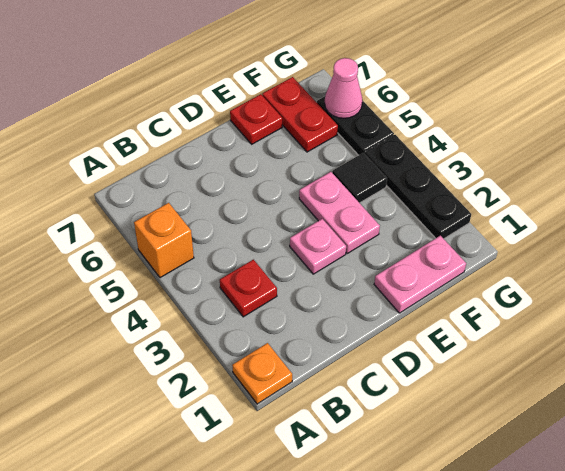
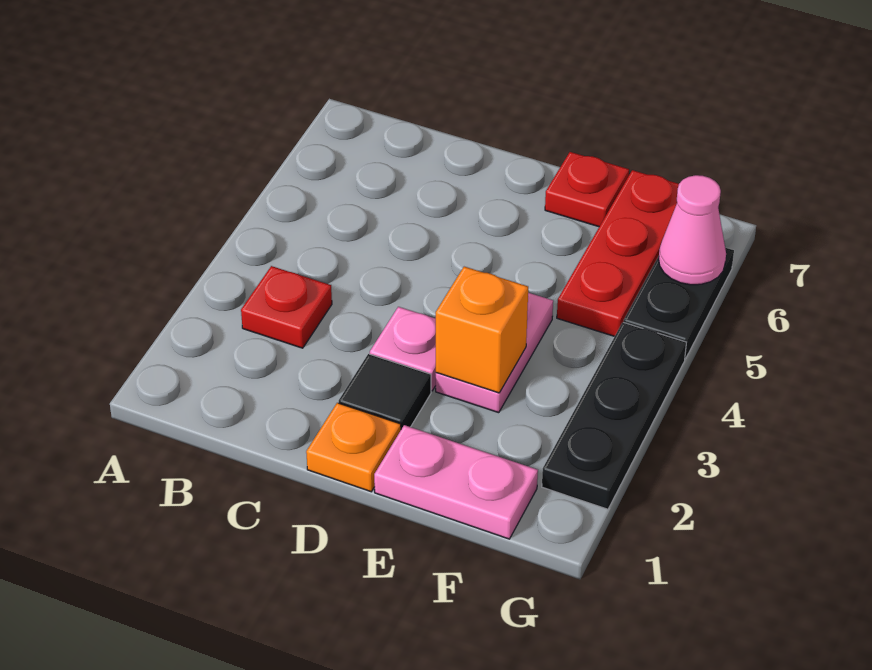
orange 1x1 plate [232,343,292,404] -> orange 1x1 plate moved to [306,403,401,492]
orange 1x1 brick [134,203,194,278] -> orange 1x1 brick moved to [436,267,528,393]
black 1x1 tile [332,153,387,203] -> black 1x1 tile moved to [339,354,431,429]
red 1x2 plate [262,77,338,152] -> red 1x3 plate [557,170,679,336]

